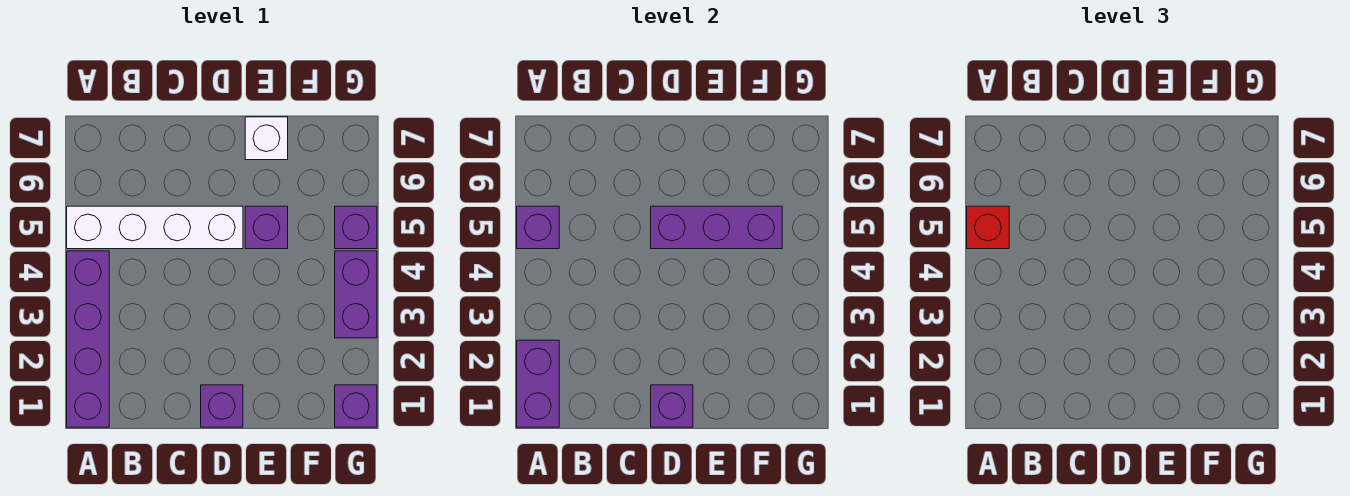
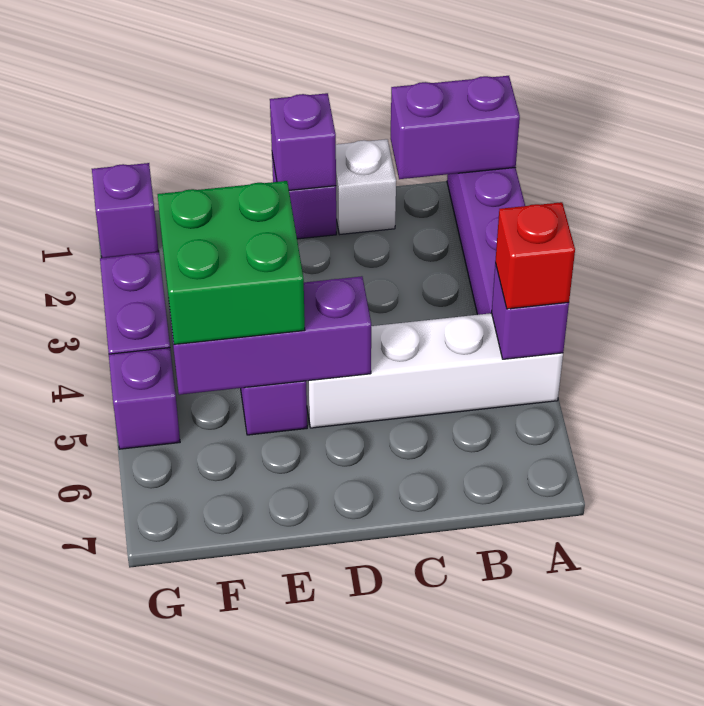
purple 1x2 brick [517,340,559,427] -> purple 1x2 brick turned to [391,76,520,179]
none -> green 2x2 brick [157,181,305,344]
white 1x1 brick [245,117,288,160] -> white 1x1 brick moved to [336,139,396,234]

